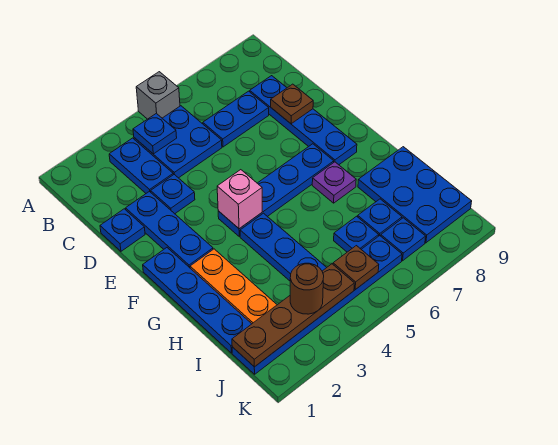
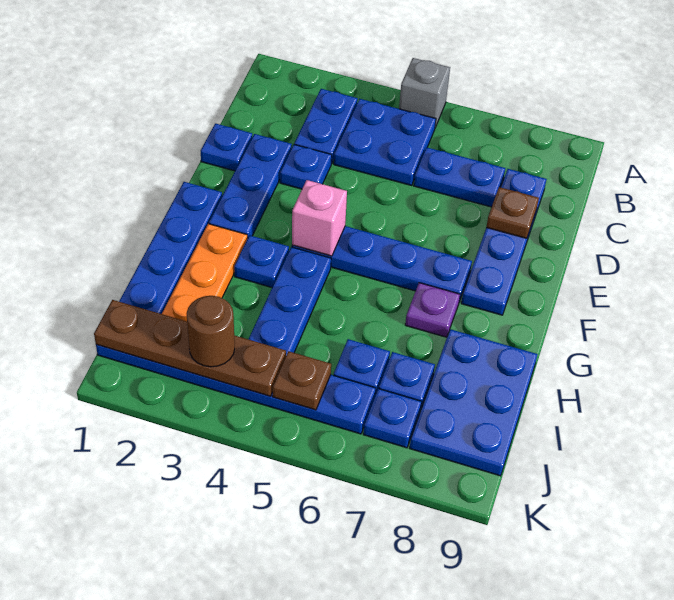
blue 1x1 plate [133,113,177,154] -> blue 1x1 plate moved to [234,235,289,287]

